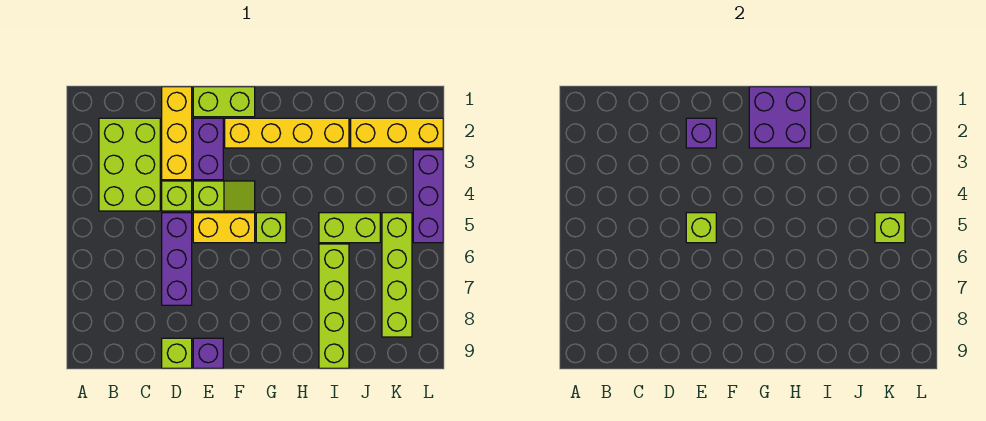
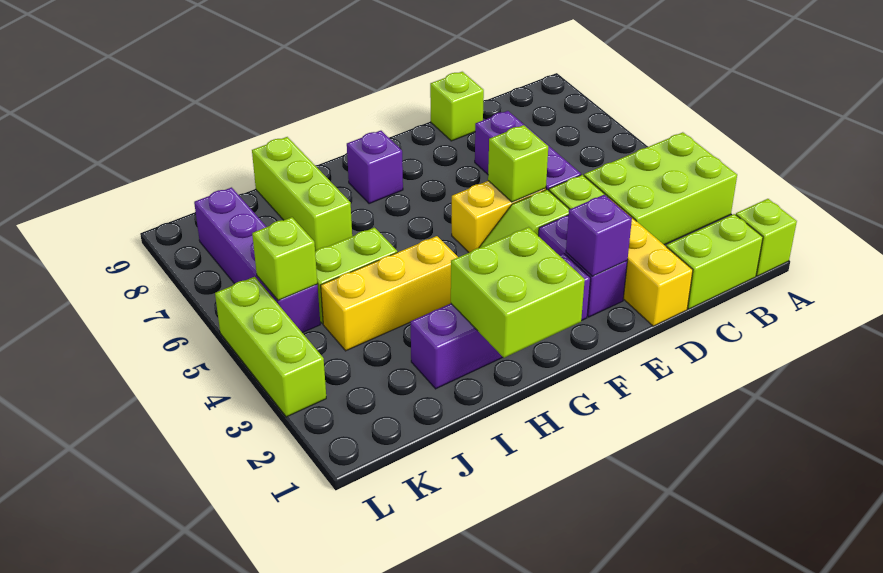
lime 2x3 brick [99,118,160,211] -> lime 2x3 brick turned to [584,132,737,245]
lime 1x2 brick [193,87,255,117] -> lime 1x2 brick moved to [666,214,763,309]
purple 1x1 brick [193,338,223,368] -> purple 1x1 brick moved to [347,131,403,204]
yellow 1x4 brick [225,118,349,148] -> purple 1x4 brick [411,253,590,389]
purple 2x2 brick [749,87,811,148] -> lime 2x2 brick [451,227,585,358]
lime 1x1 brick [256,213,286,243] -> lime 1x1 brick moved to [736,199,797,276]
lime 1x4 brick [319,244,349,368] -> lime 1x3 brick [252,137,352,251]
yellow 1x3 brick [351,118,443,148] -> yellow 1x3 brick moved to [321,236,458,351]
lime 1x4 brick [382,213,412,337] -> purple 1x4 brick [194,187,320,333]
purple 1x3 brick [413,150,443,243] -> lime 1x3 brick [215,277,326,417]

